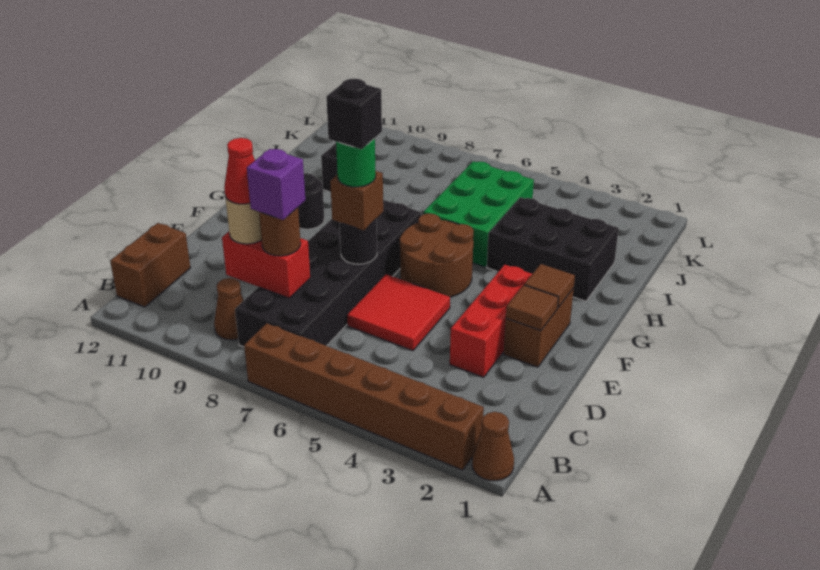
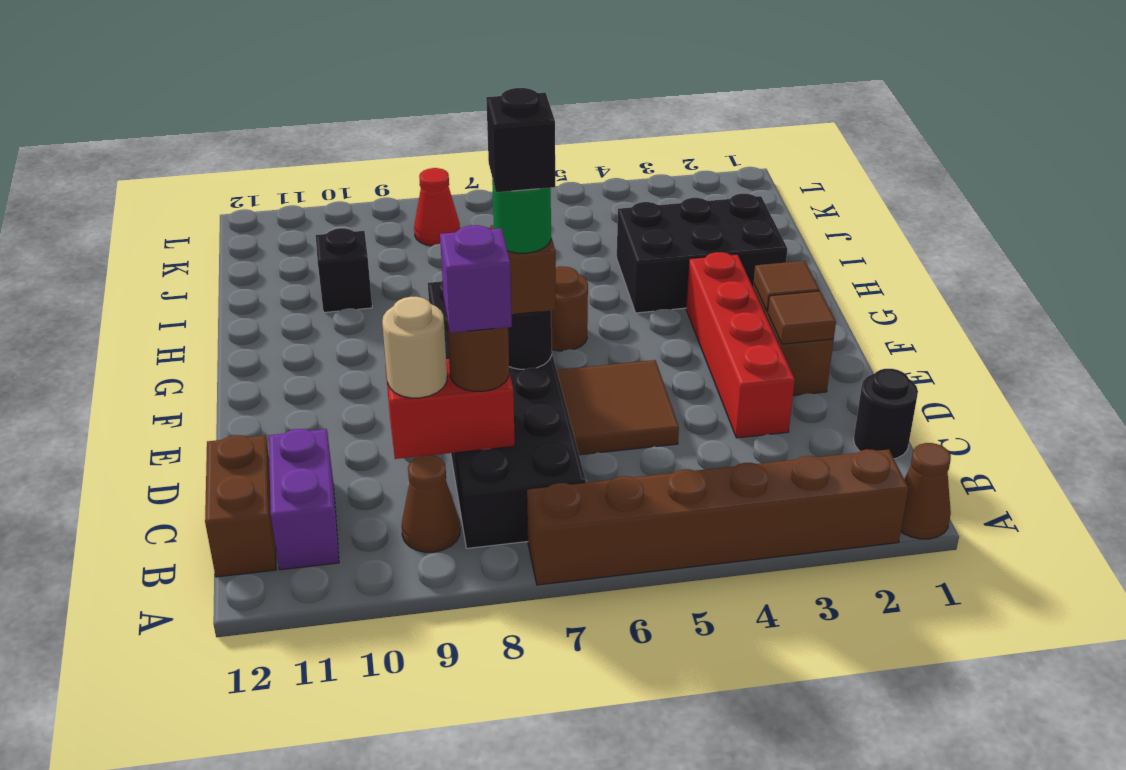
none -> purple 1x2 brick [269,429,339,570]
red 1x1 cone [224,138,255,204] -> red 1x1 cone moved to [414,168,460,246]
red 1x3 brick [450,265,532,377] -> red 1x4 brick [686,252,795,438]
red 2x2 tile [347,274,450,351] -> brown 2x2 tile [557,360,679,455]
brown 2x2 round brick [400,213,474,297] -> brown 1x1 round brick [551,266,588,351]
black 1x1 round brick [298,173,324,229] -> black 1x1 round brick moved to [854,369,918,459]
green 2x3 brick [423,161,534,267] -> none

